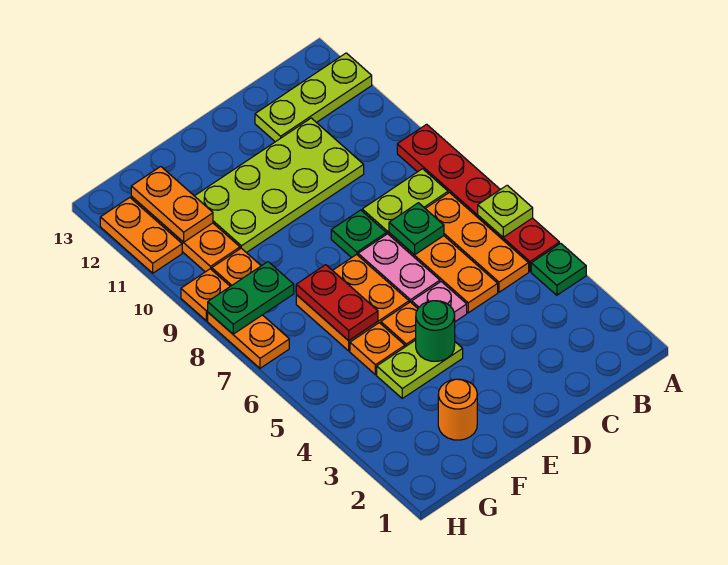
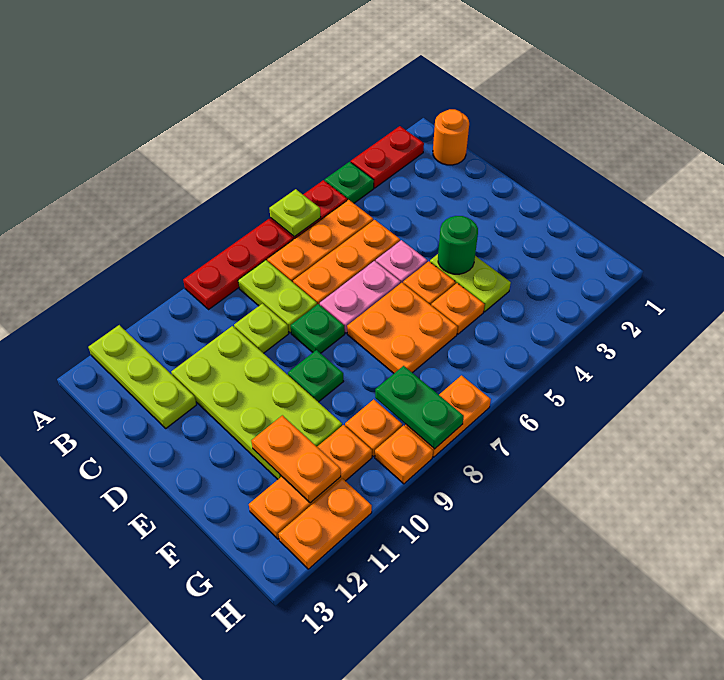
green 1x1 plate [389,203,444,255] -> green 1x1 plate moved to [288,350,343,402]
none -> lime 1x1 plate [234,304,289,353]
orange 1x1 round brick [438,379,477,440] -> orange 1x1 round brick moved to [433,109,469,165]
red 1x2 plate [296,265,378,341] -> red 1x2 plate moved to [351,126,424,188]
orange 1x2 plate [131,166,213,242] -> orange 1x2 plate turned to [251,415,341,503]

